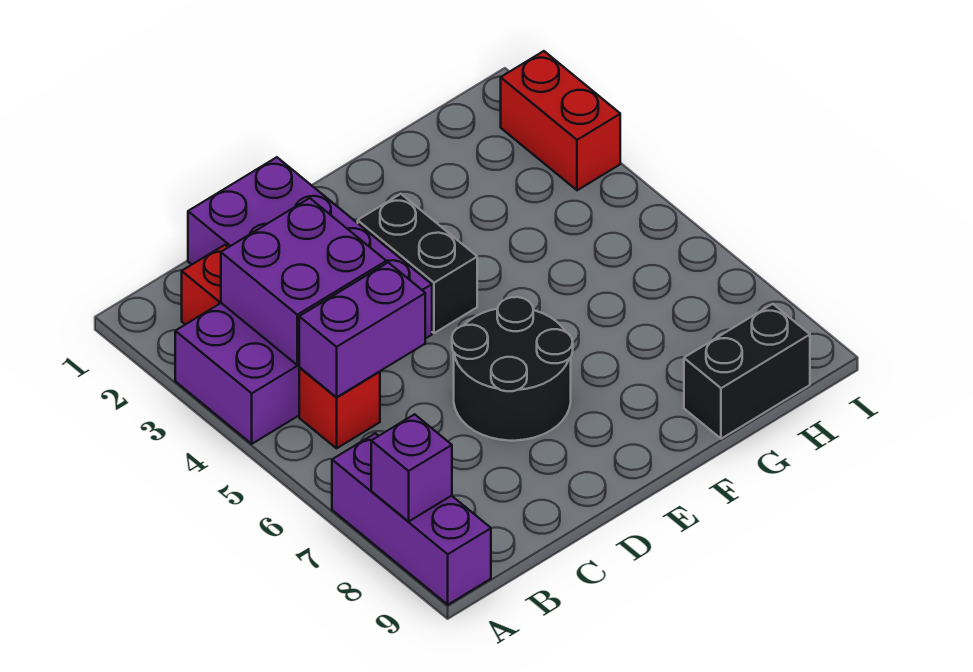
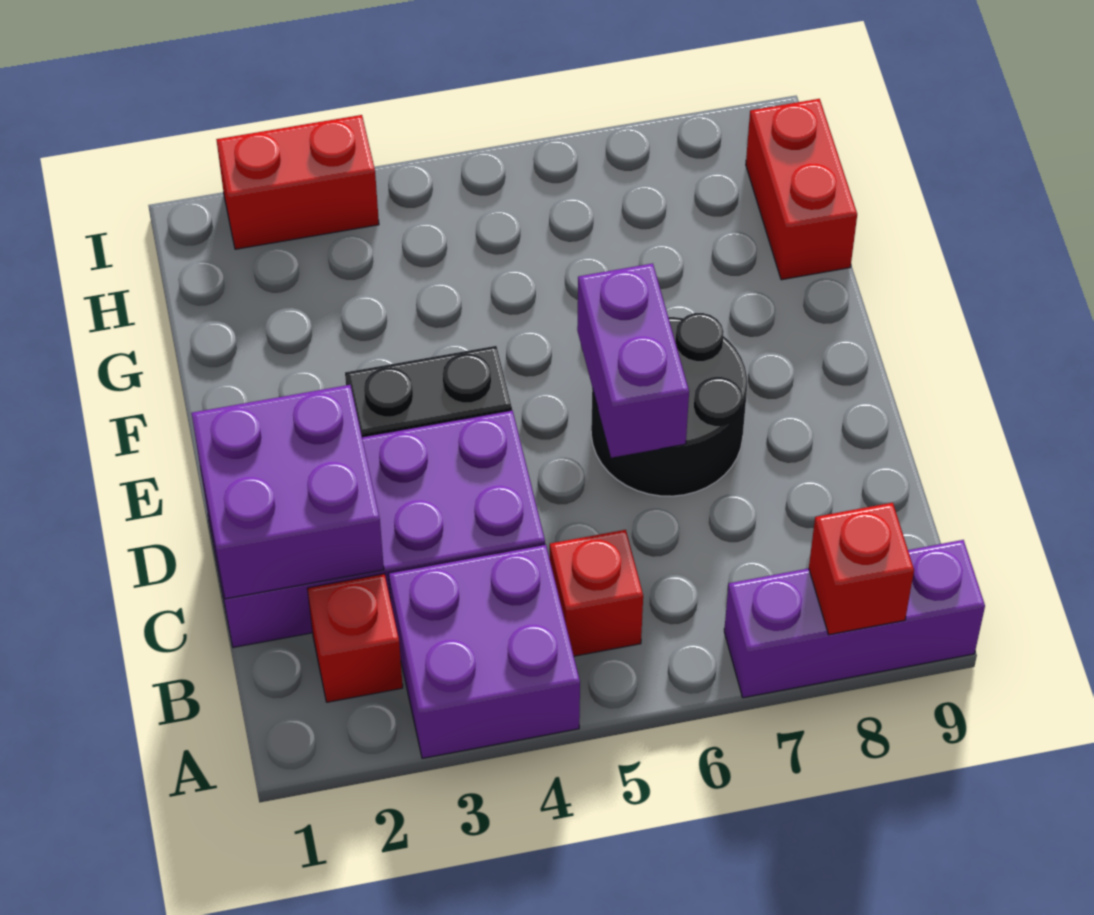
purple 1x1 brick [371,414,452,521] -> red 1x1 brick [809,503,914,635]
purple 2x2 brick [221,198,386,365] -> purple 2x2 brick moved to [191,385,384,599]
purple 1x2 brick [299,263,425,397] -> purple 1x2 brick moved to [577,263,689,458]
black 1x2 brick [684,304,810,439] -> red 1x2 brick [746,99,857,280]

